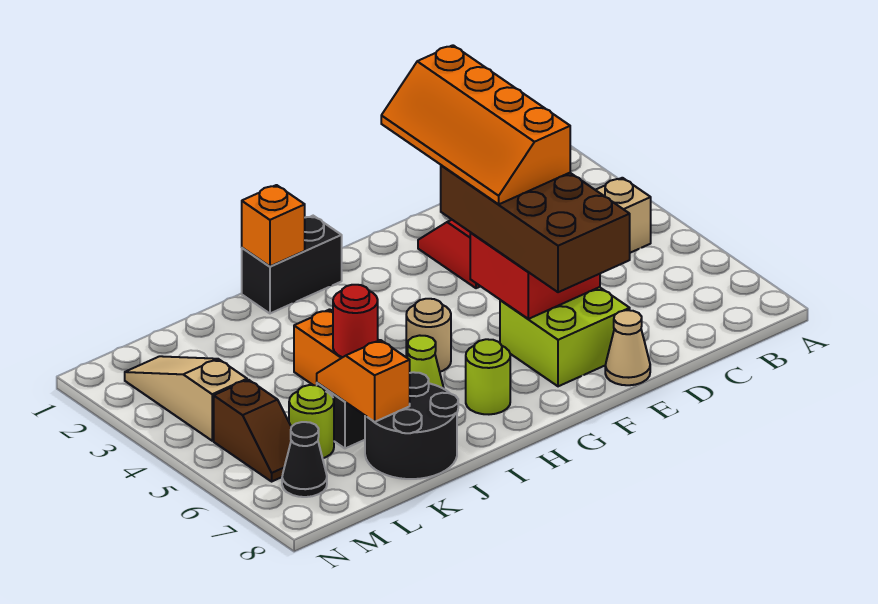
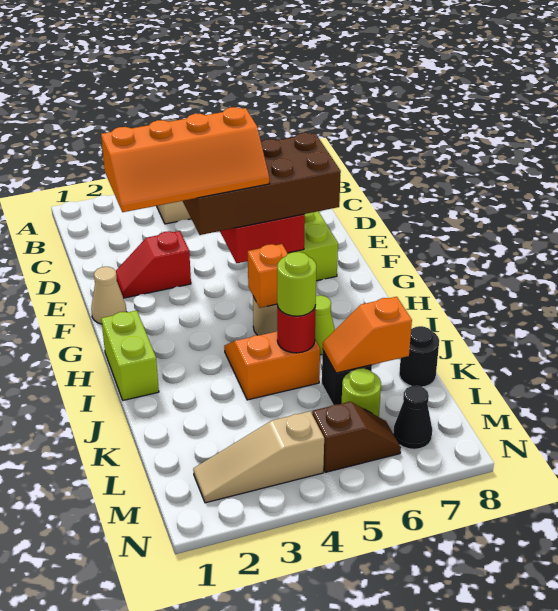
tan 1x1 cone [605,310,650,385] -> tan 1x1 cone moved to [91,267,126,324]
black 1x2 brick [242,216,342,313] -> lime 1x2 brick [101,311,159,400]
lime 1x1 round brick [466,339,510,414] -> lime 1x1 round brick moved to [277,252,316,316]
orange 1x1 brick [242,185,305,266] -> orange 1x1 brick moved to [248,244,288,308]
black 2x2 round brick [365,372,458,479] -> black 1x1 round brick [399,326,439,387]

